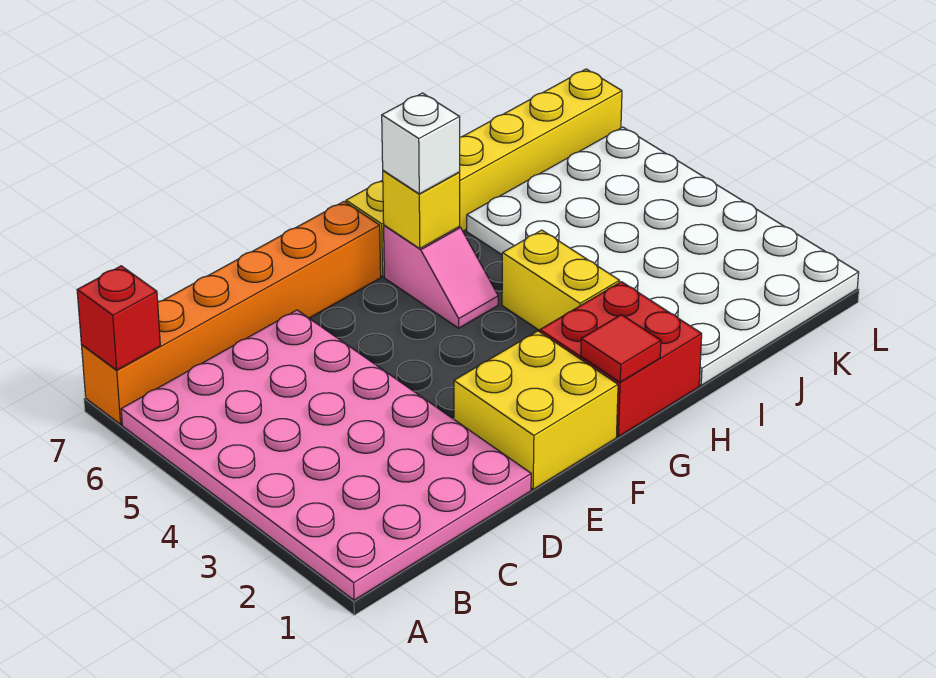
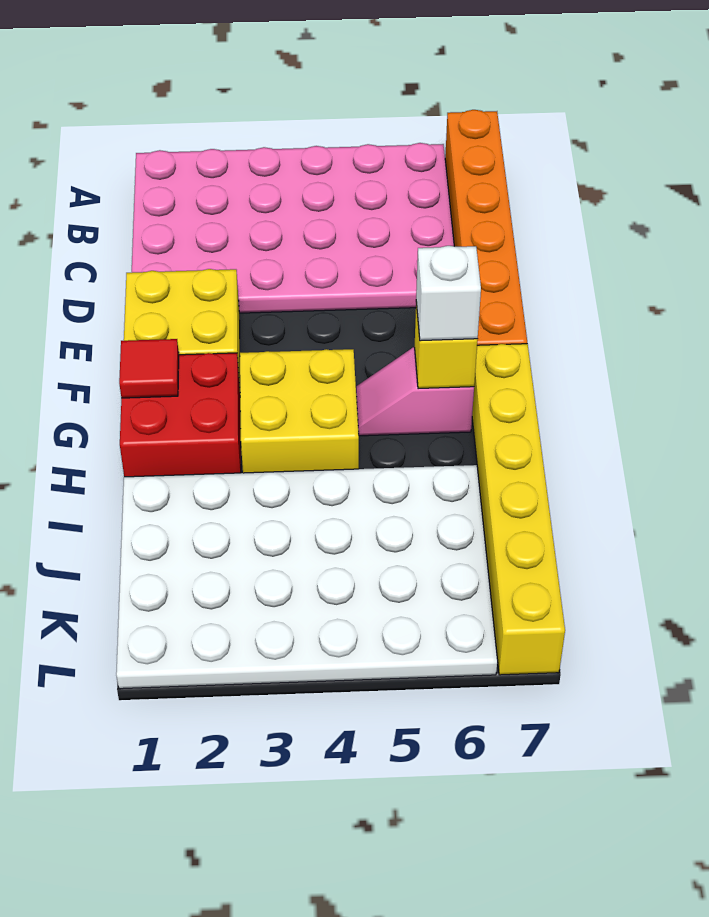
red 1x1 brick [77,266,160,370] -> none
yellow 1x2 brick [502,230,619,331] -> yellow 2x2 brick [240,349,359,473]

